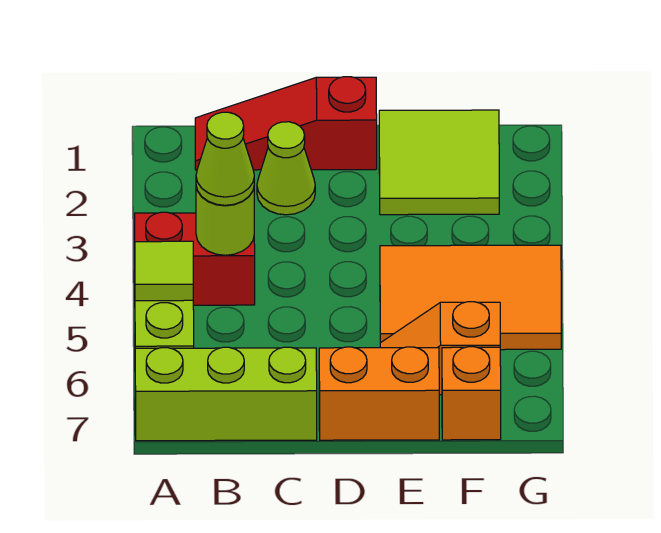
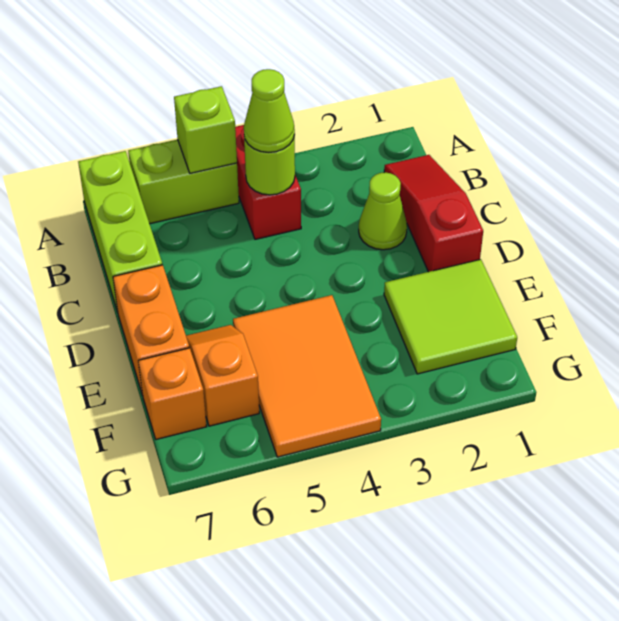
lime 1x1 tile [135,241,193,301] -> lime 1x1 brick [174,86,237,173]

